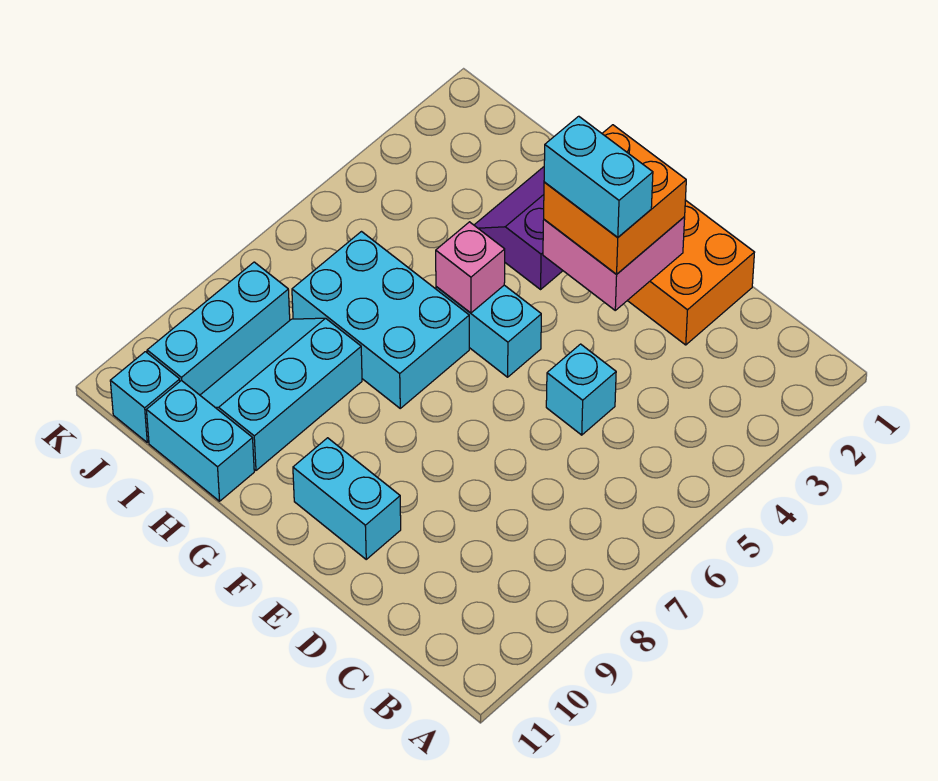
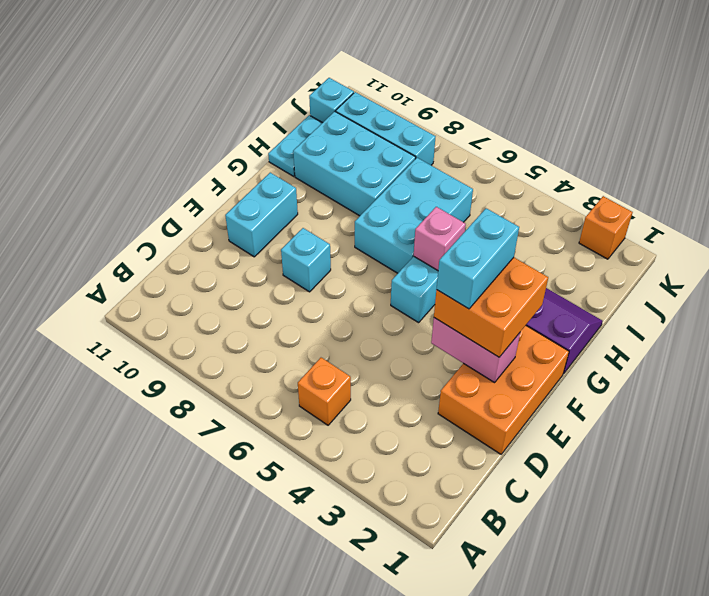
none -> orange 1x1 brick [298,358,351,425]
cyan 1x1 brick [546,344,616,435] -> cyan 1x1 brick moved to [281,228,331,292]
pink 2x2 brick [543,217,685,310] -> pink 1x2 brick [431,318,520,383]
cyan 2x3 slope [200,318,362,470] -> cyan 2x3 brick [293,111,416,216]
cyan 1x2 brick [147,380,254,501] -> cyan 1x2 plate [268,115,322,176]
none -> orange 1x1 brick [579,196,633,259]

